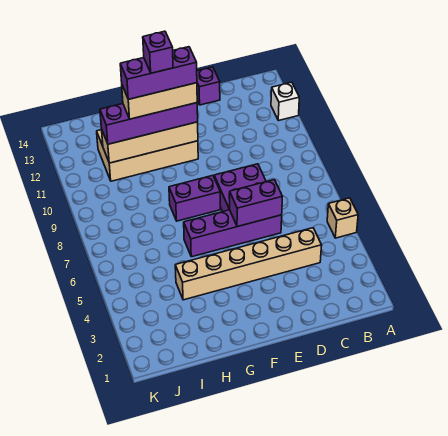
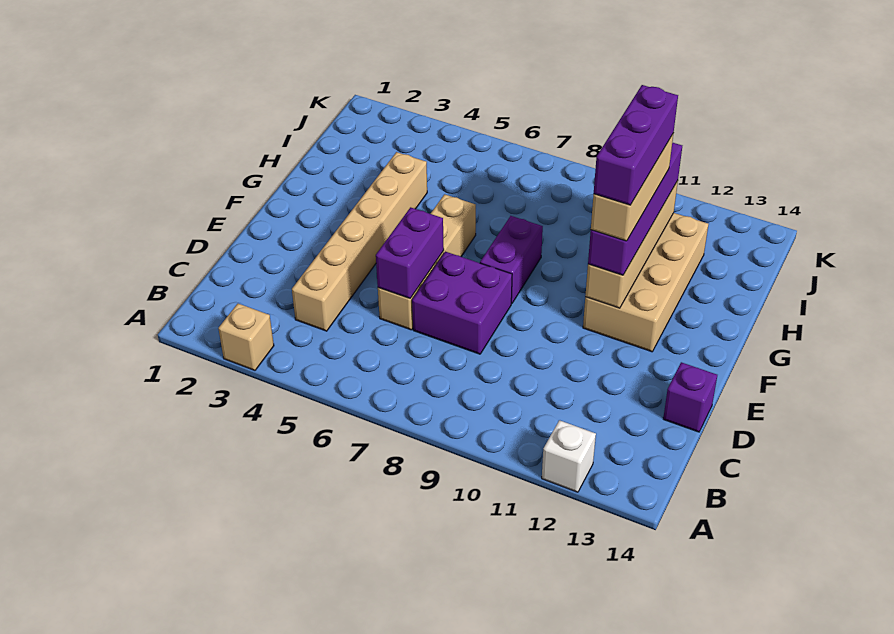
tan 1x1 brick [327,198,358,238] -> tan 1x1 brick moved to [218,304,274,370]
purple 1x4 brick [184,210,282,257] -> tan 1x4 brick [378,194,476,330]
purple 1x1 brick [143,31,173,73] -> none

